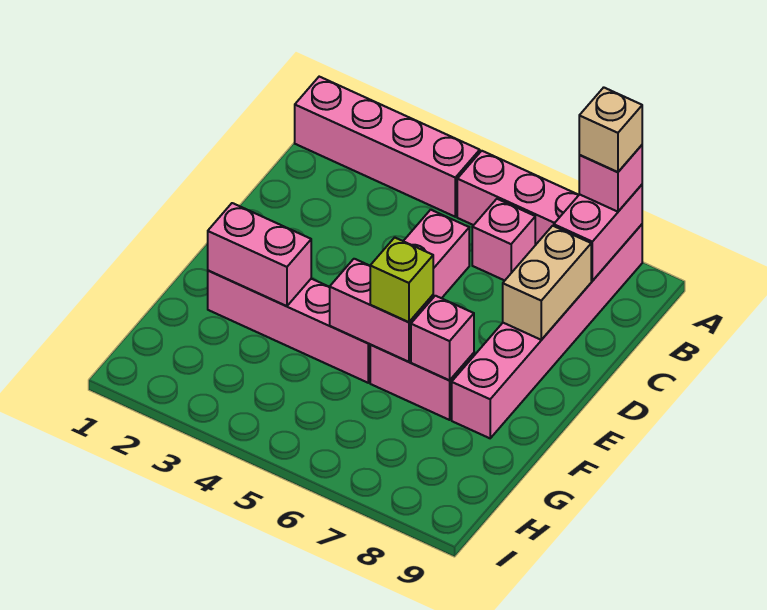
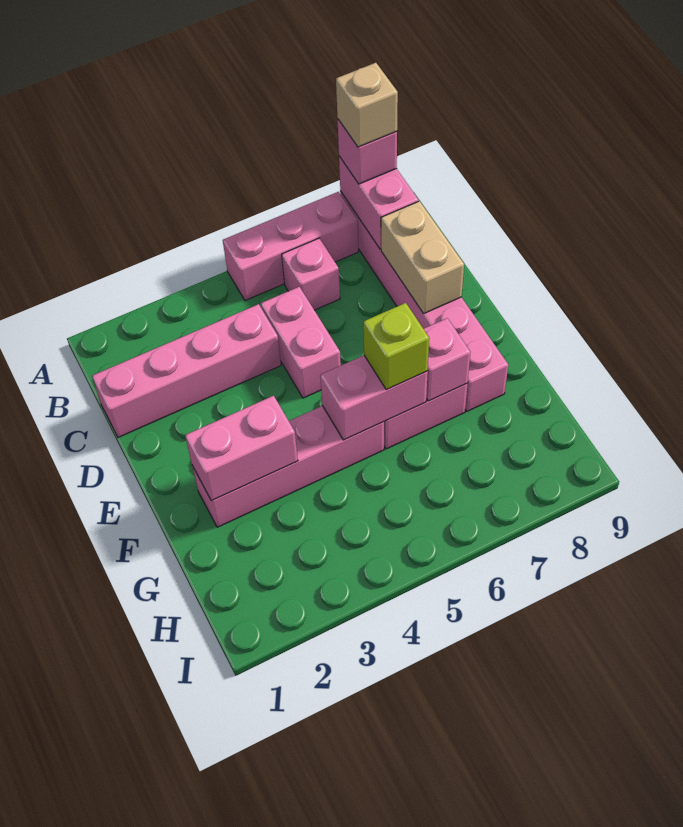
pink 1x4 brick [295,77,480,217] -> pink 1x4 brick moved to [92,304,281,437]

